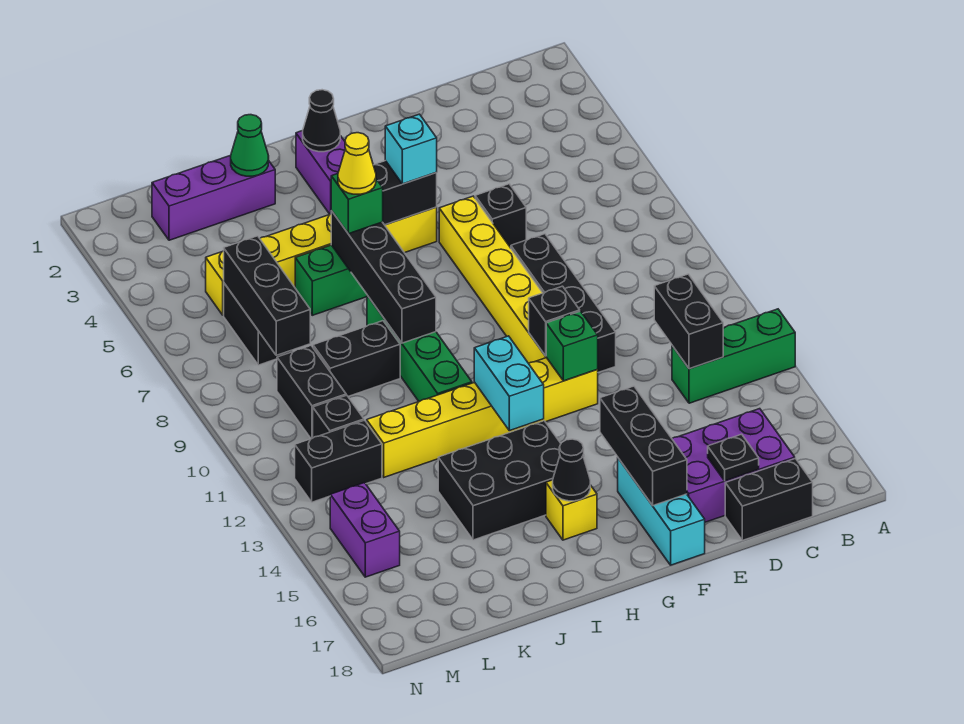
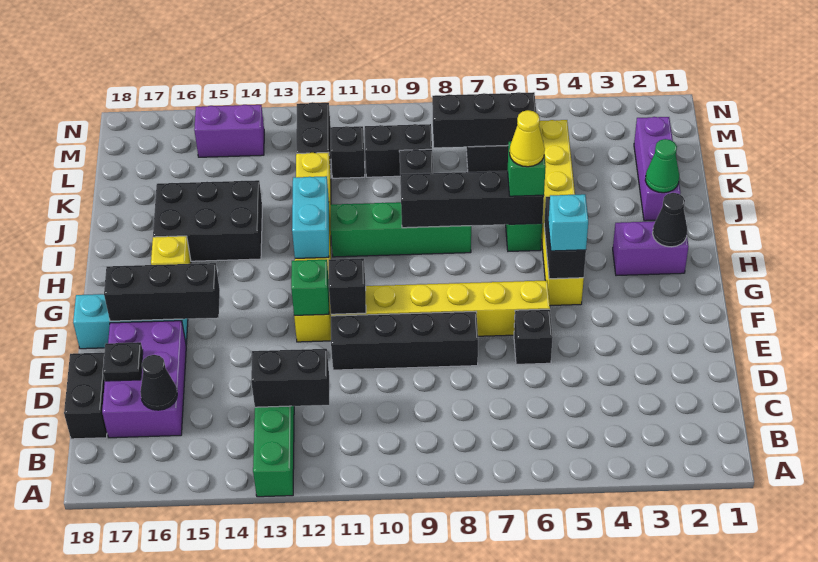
cyan 1x2 brick [474,336,544,431] -> cyan 1x2 brick turned to [292,176,329,258]
black 2x3 brick [438,421,561,540] -> black 2x3 brick turned to [153,180,262,261]
black 1x1 cone [553,439,590,501] -> black 1x1 cone moved to [140,355,177,410]

